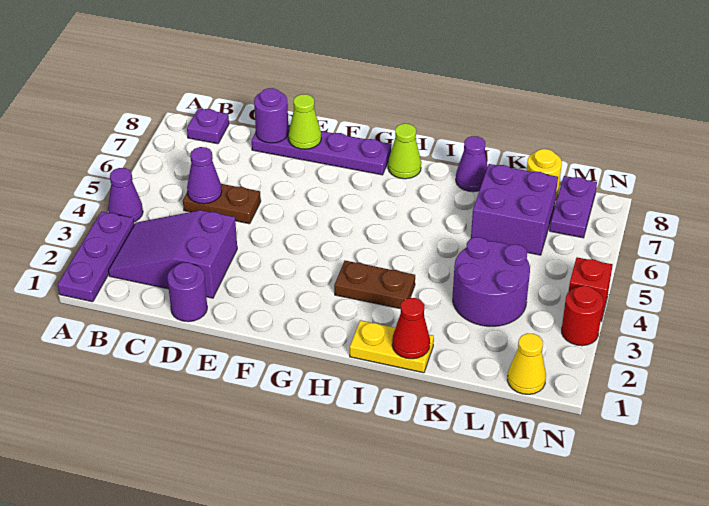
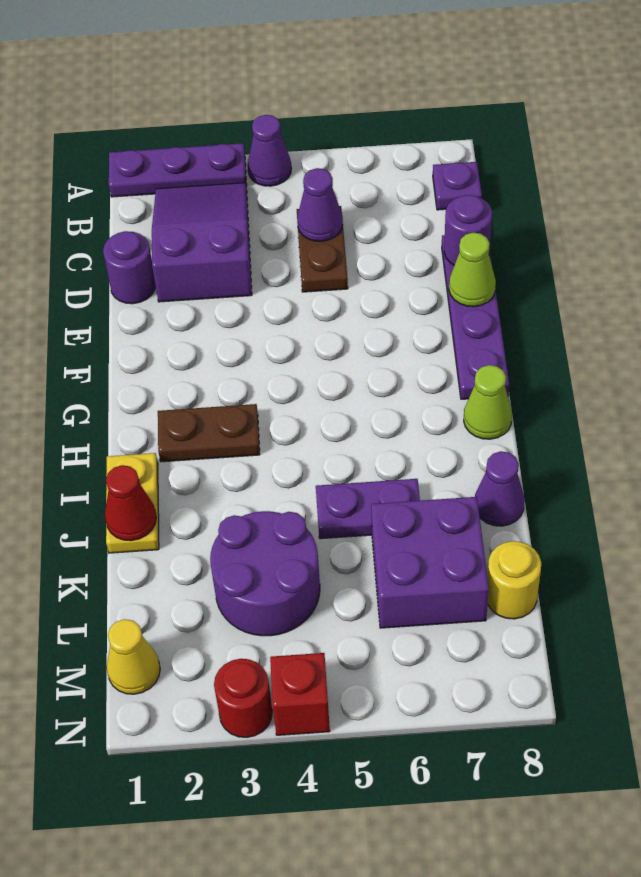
brown 1x2 plate [334,261,415,309] -> brown 1x2 plate turned to [158,404,260,462]
purple 1x2 plate [550,176,597,238] -> purple 1x2 plate moved to [316,479,420,539]

